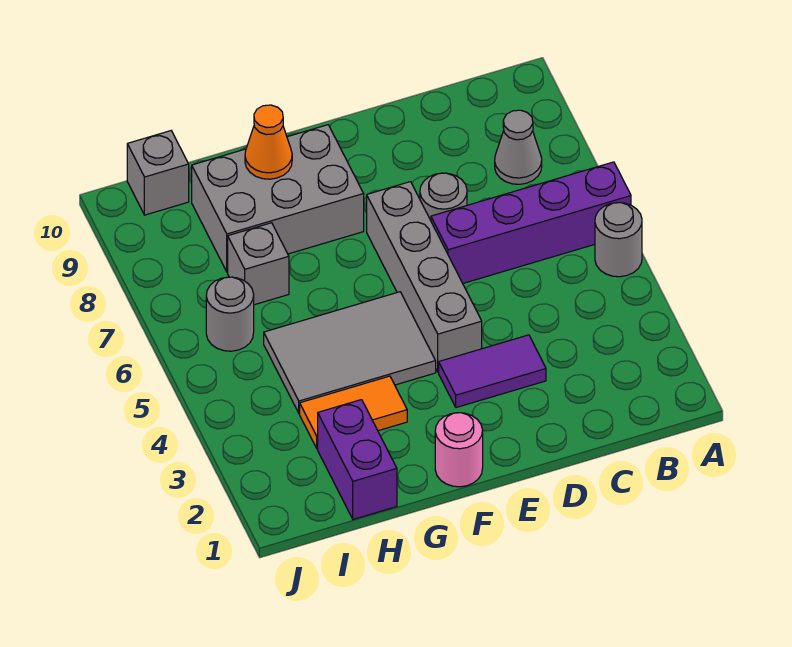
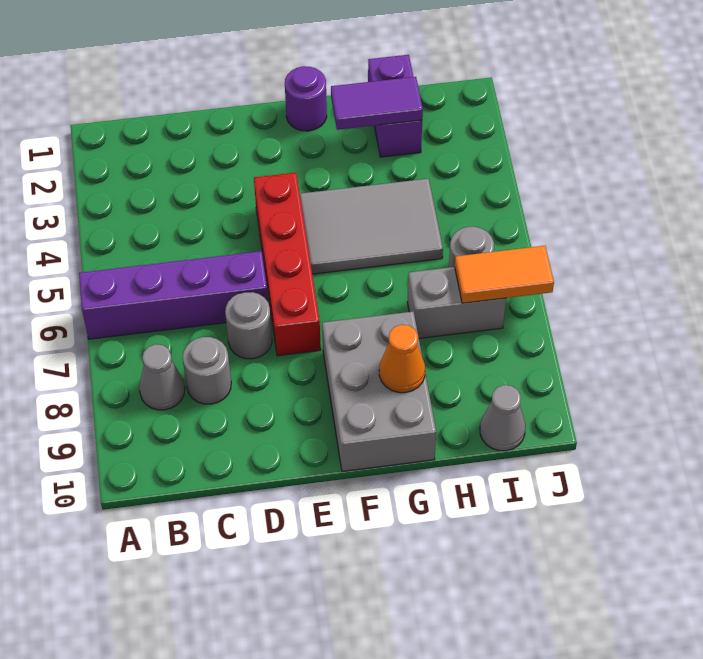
grey 1x1 round brick [595,203,642,277] -> grey 1x1 round brick moved to [183,337,231,404]
purple 1x2 tile [439,335,546,408] -> purple 1x2 tile moved to [331,77,423,130]
grey 1x4 brick [367,182,482,372] -> red 1x4 brick [254,172,321,356]
pink 1x1 round brick [435,413,483,487] -> purple 1x1 round brick [285,66,327,131]
grey 2x3 brick [192,125,364,272] -> grey 2x3 brick turned to [322,312,436,472]
orange 1x2 tile [300,376,407,449] -> orange 1x2 tile moved to [455,246,554,303]
grey 1x1 brick [228,223,289,305] -> grey 1x2 brick [407,267,506,338]
grey 1x1 brick [127,131,189,215] -> grey 1x1 cone [480,385,525,451]

